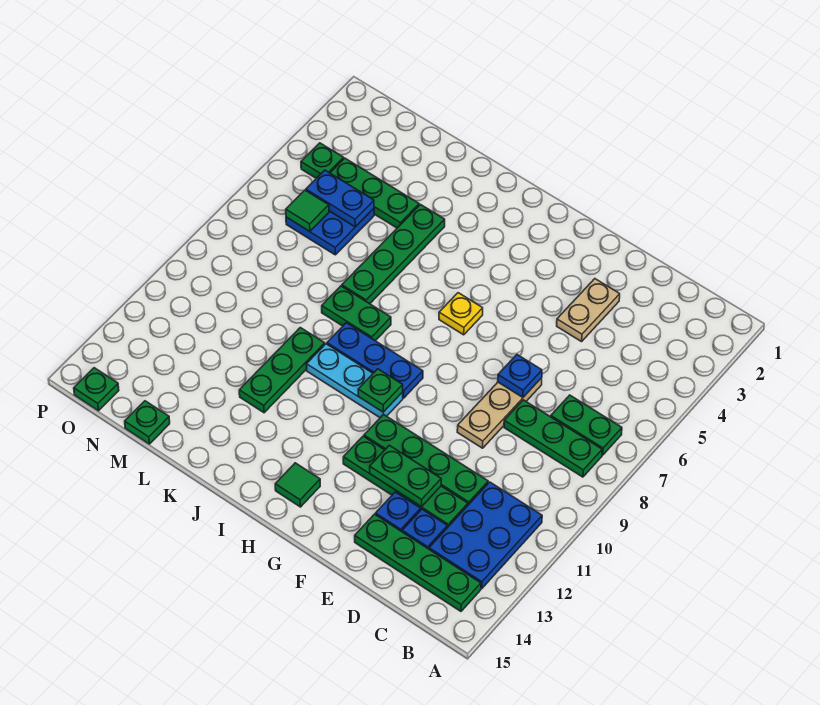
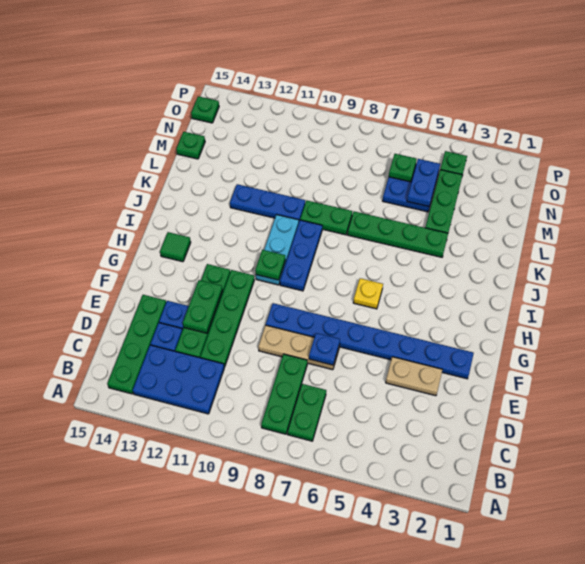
none -> blue 1x8 plate [266,303,474,379]
green 1x2 plate [322,286,391,341] -> green 1x2 plate turned to [300,200,352,235]
green 1x3 plate [239,328,325,413] -> blue 1x3 plate [230,184,305,221]
green 1x1 tile [286,190,329,232] -> green 1x1 plate [389,154,417,182]

